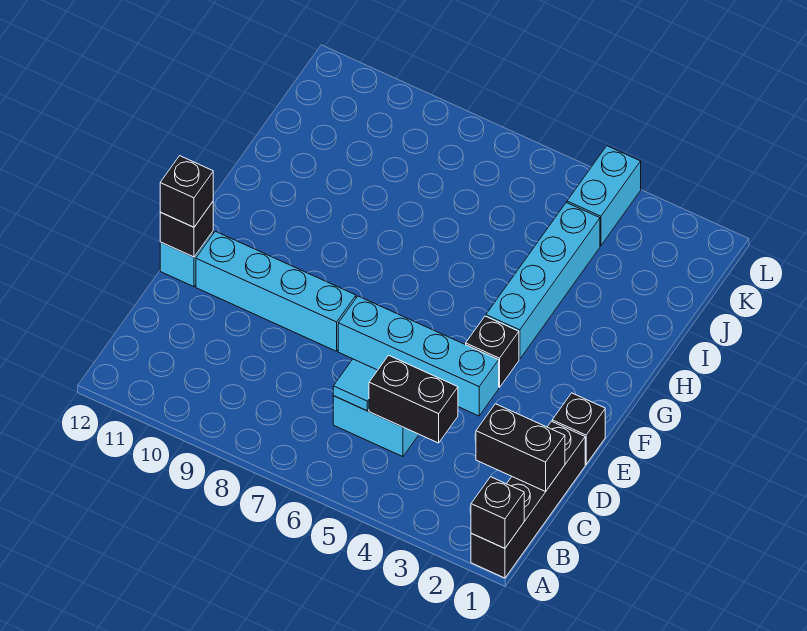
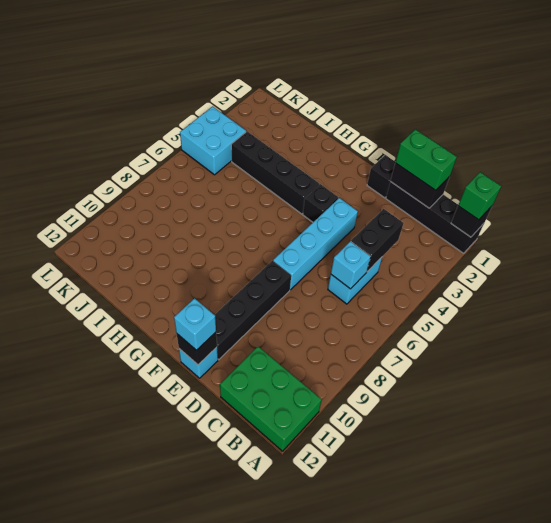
none -> green 1x1 brick [458,172,501,220]
none -> green 2x3 brick [220,347,322,451]
black 1x2 brick [476,404,565,492] -> black 1x2 brick turned to [390,163,449,208]
none -> green 1x2 brick [395,129,457,190]
cyan 1x1 tile [333,359,378,411] -> cyan 1x1 brick [331,241,371,289]
cyan 1x4 brick [196,231,356,351] -> black 1x4 brick [215,261,291,360]
black 1x1 brick [160,156,213,227] -> cyan 1x1 brick [174,298,216,350]
cyan 1x4 brick [486,203,600,359] -> black 1x4 brick [231,132,319,214]
cyan 1x2 brick [567,146,641,246] -> cyan 2x2 brick [180,106,246,175]

